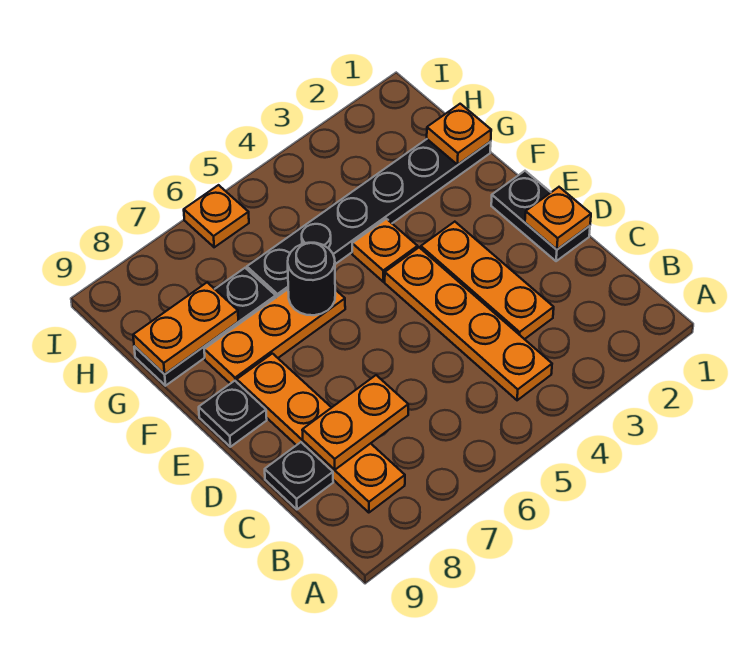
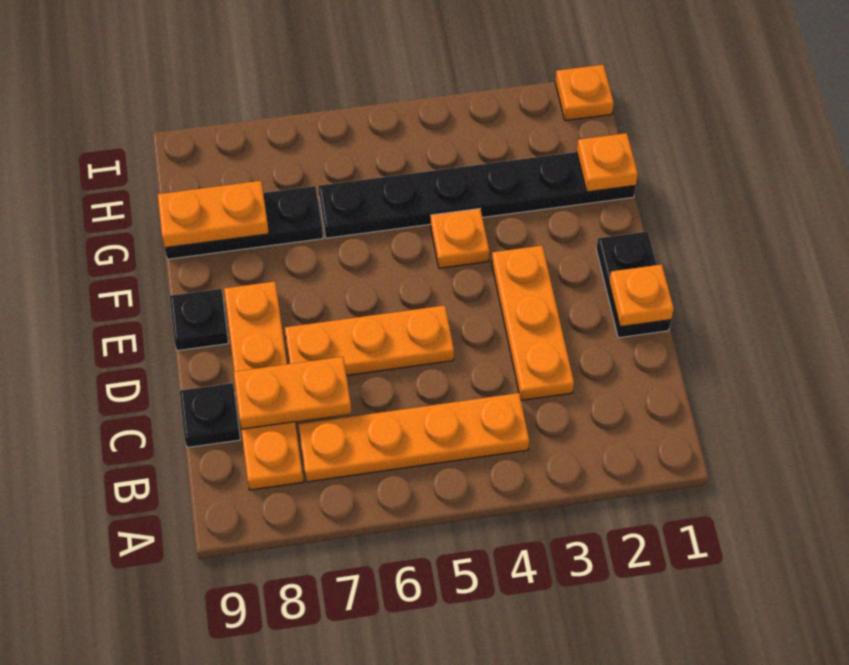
orange 1x4 plate [385,247,552,400] -> orange 1x4 plate turned to [298,393,529,482]
orange 1x3 plate [204,289,345,384] -> orange 1x3 plate moved to [285,305,454,376]
black 1x1 round brick [288,243,335,315] -> none
orange 1x1 plate [184,185,249,247] -> orange 1x1 plate moved to [555,65,614,121]

